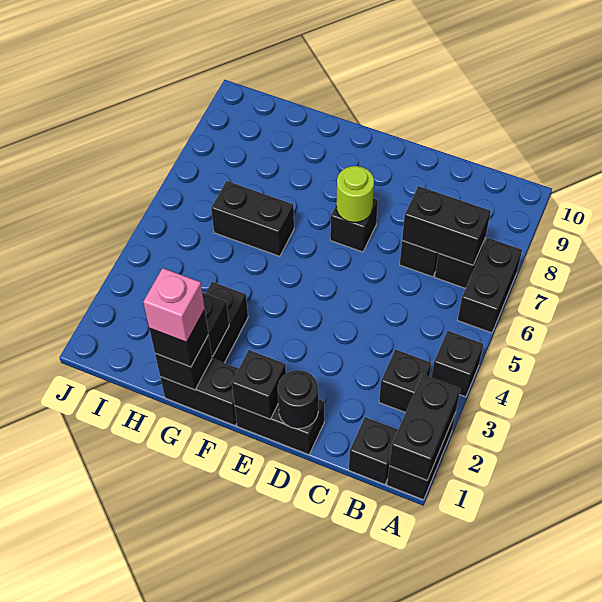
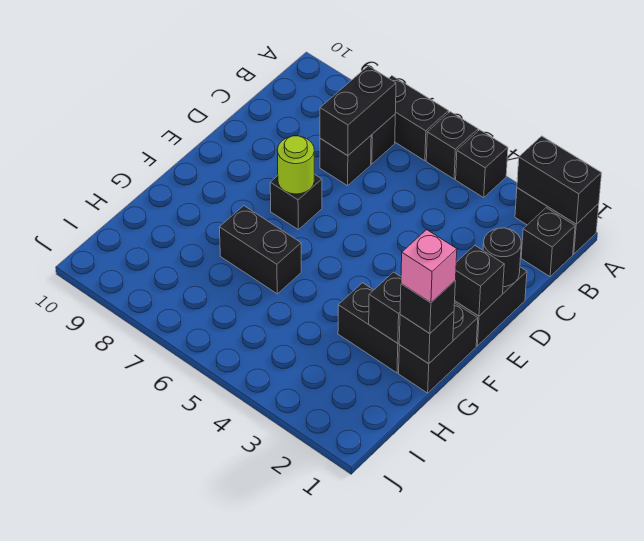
black 1x1 brick [379,349,431,413] -> black 1x1 brick moved to [426,112,478,179]
black 1x2 brick [211,181,294,256] -> black 1x2 brick turned to [219,206,301,294]

